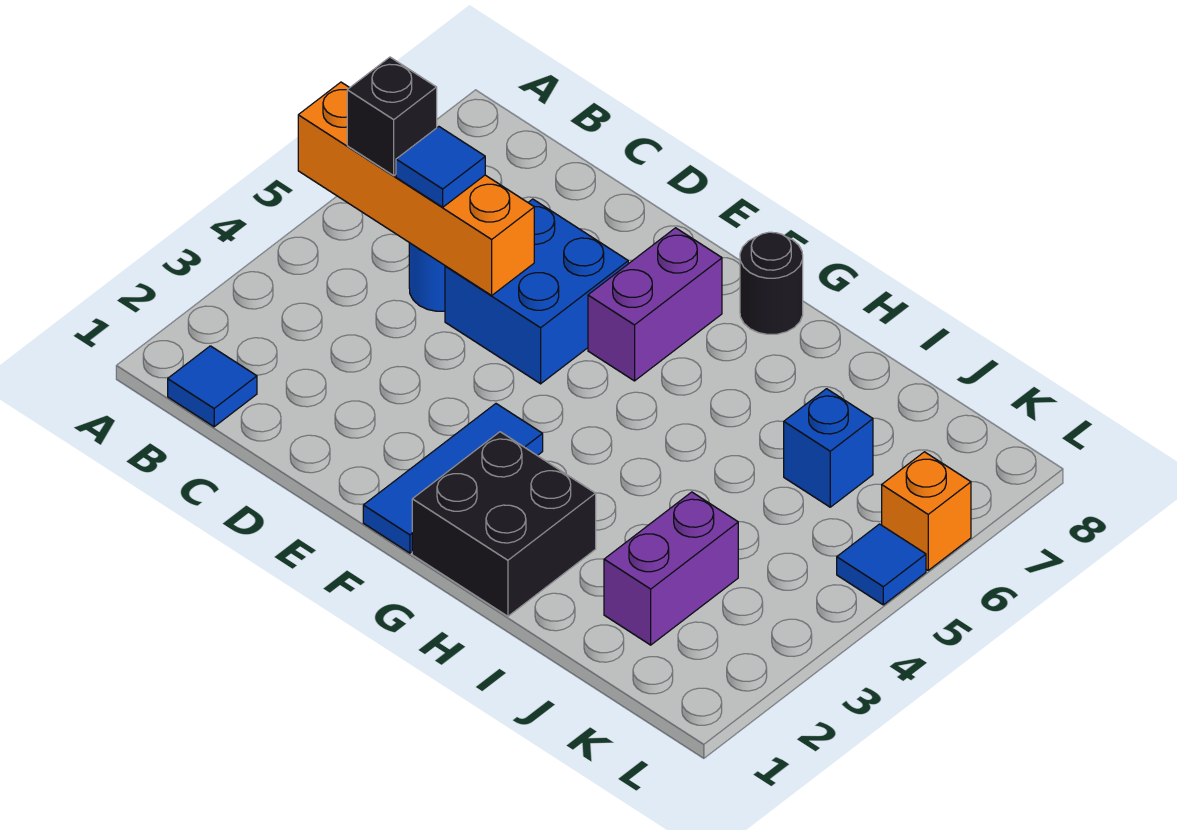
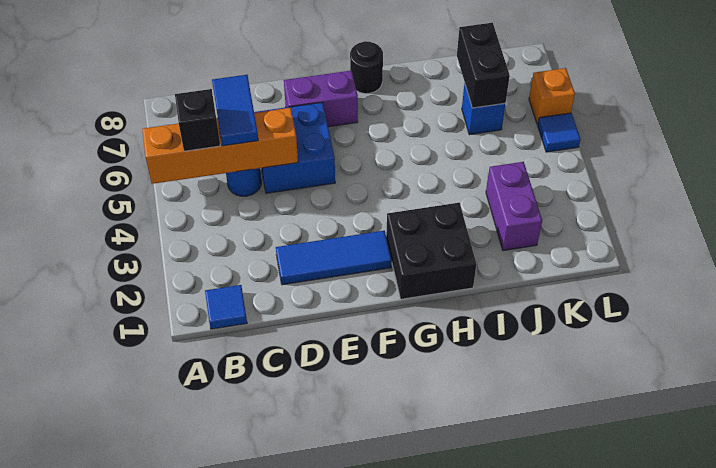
blue 1x1 tile [396,127,485,207] -> blue 1x2 tile [212,75,258,146]
blue 1x3 tile [363,404,543,553] -> blue 1x3 tile turned to [276,231,392,285]
purple 1x2 brick [588,228,722,381] -> purple 1x2 brick turned to [284,71,358,127]
none -> black 1x2 brick [457,23,510,108]

